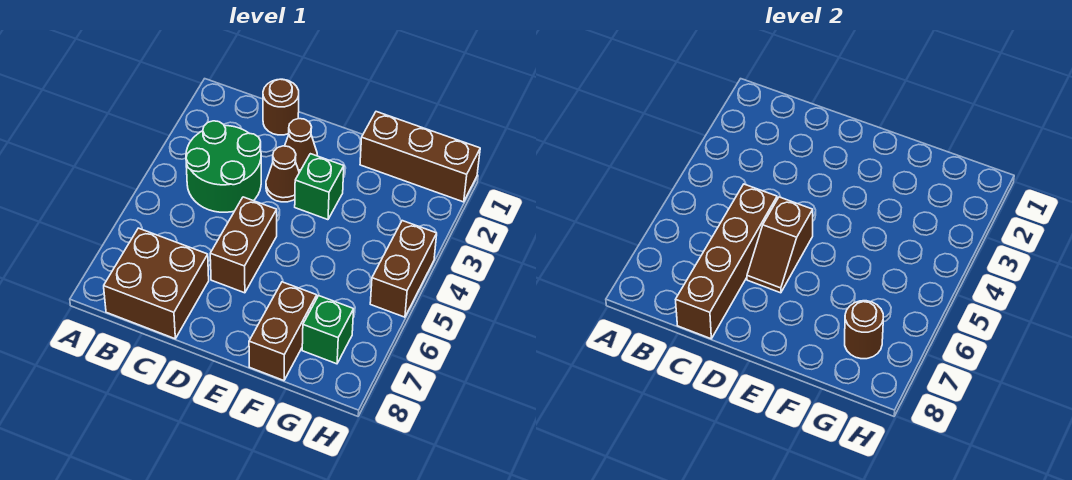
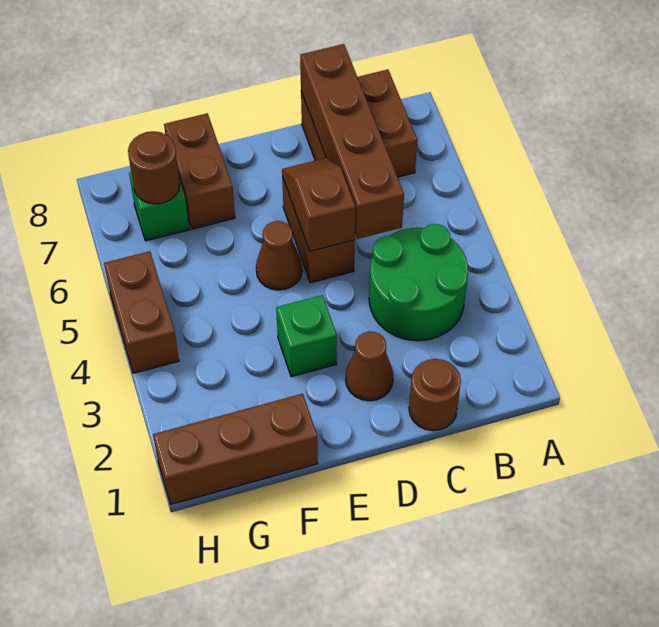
brown 1x1 cone [266,146,299,202] -> brown 1x1 cone moved to [256,221,302,290]

